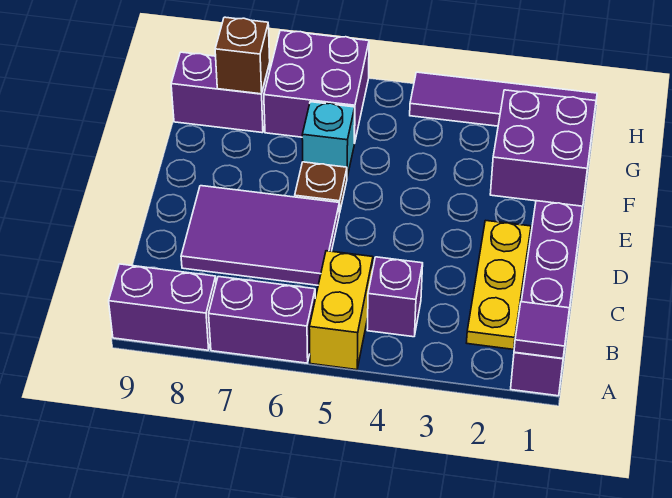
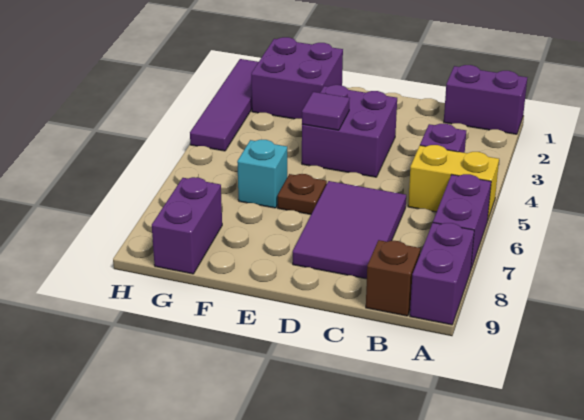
purple 1x4 brick [511,201,583,396] -> purple 1x2 brick [444,65,527,134]
purple 1x1 tile [514,302,570,358] -> purple 1x1 tile moved to [302,92,350,130]
yellow 1x3 plate [467,220,531,350] -> none
purple 2x2 brick [264,30,369,143] -> purple 2x2 brick moved to [302,85,397,177]
brown 1x1 brick [215,17,270,94] -> brown 1x1 brick moved to [366,240,420,316]

